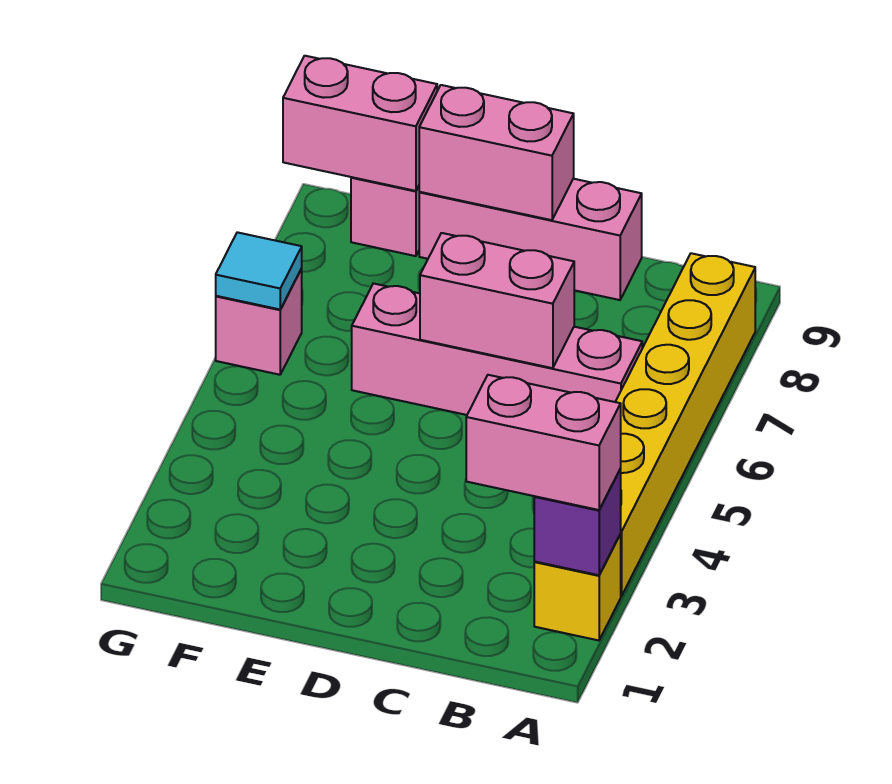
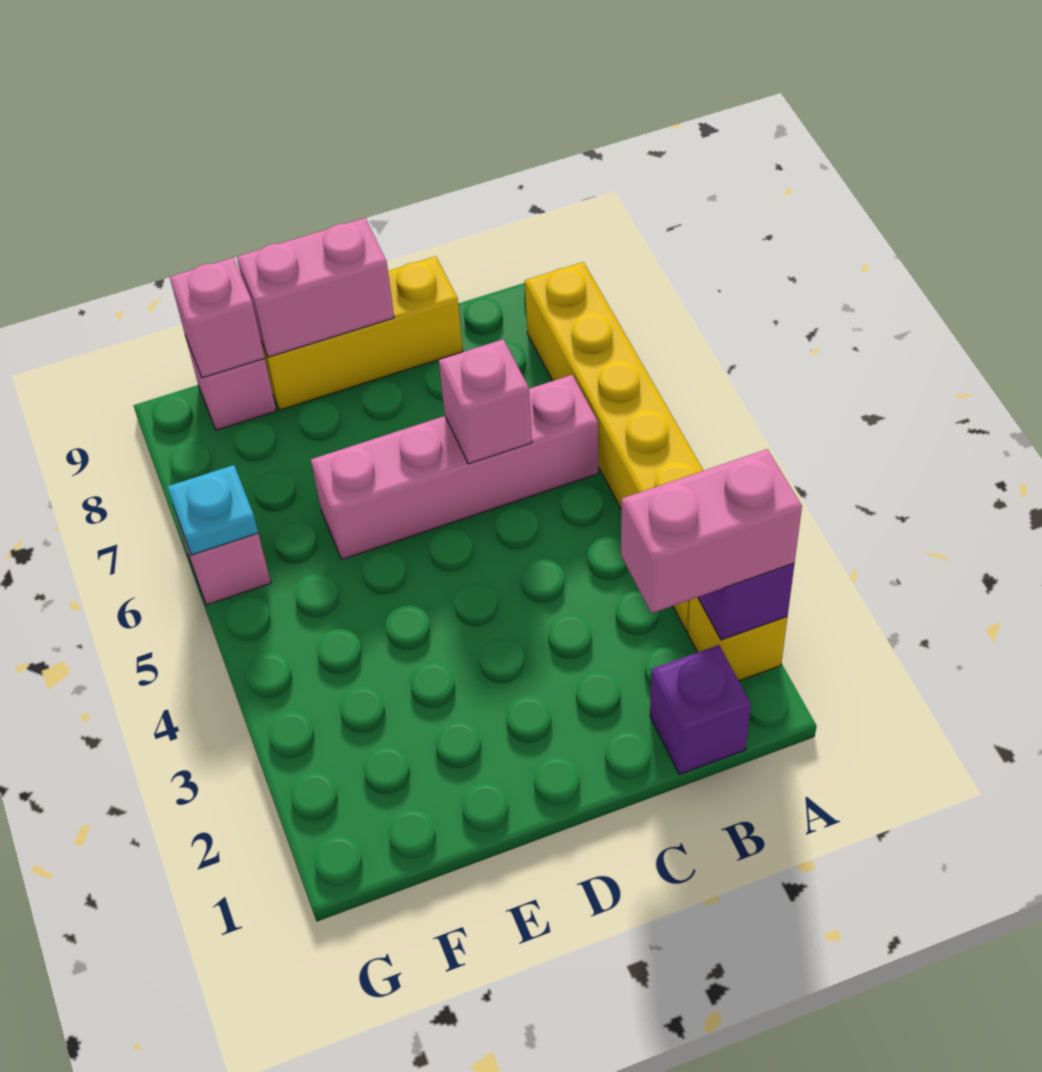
none -> purple 1x1 brick [650,645,751,774]
pink 1x2 brick [420,233,574,368] -> pink 1x1 brick [439,339,532,464]
pink 1x3 brick [419,179,642,300] -> yellow 1x3 brick [262,256,463,410]
pink 1x2 brick [283,56,437,191] -> pink 1x1 brick [170,258,265,378]
cyan 1x1 tile [216,232,302,309] -> cyan 1x1 plate [168,465,258,555]

